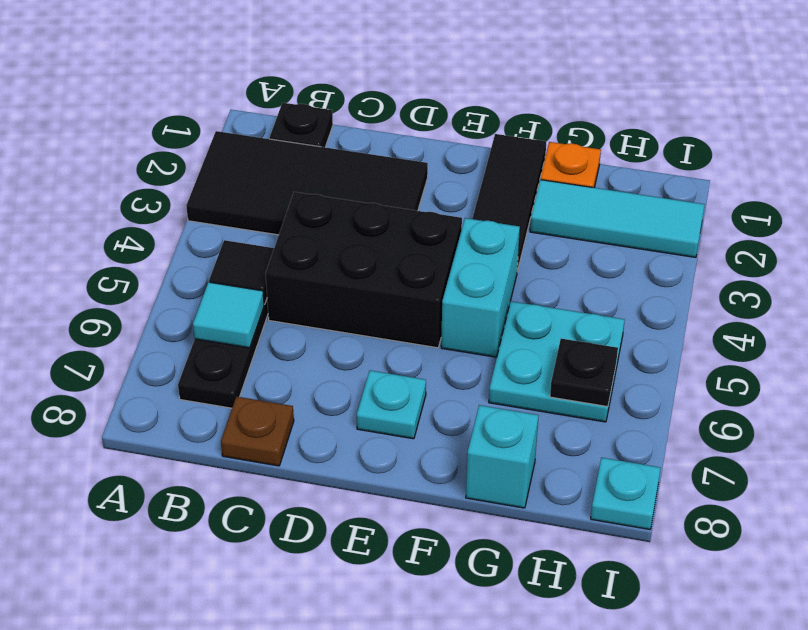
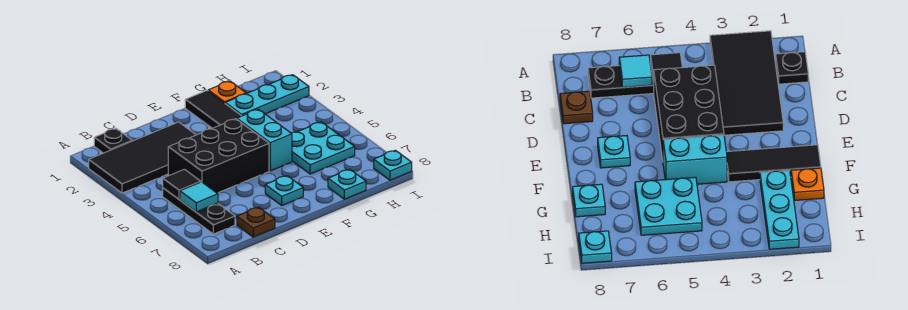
cyan 1x3 tile [530,180,705,257] -> cyan 1x3 plate [225,75,309,116]
cyan 1x1 brick [466,405,539,508] -> cyan 1x1 plate [328,169,366,199]
black 1x1 plate [550,339,618,407] -> none

